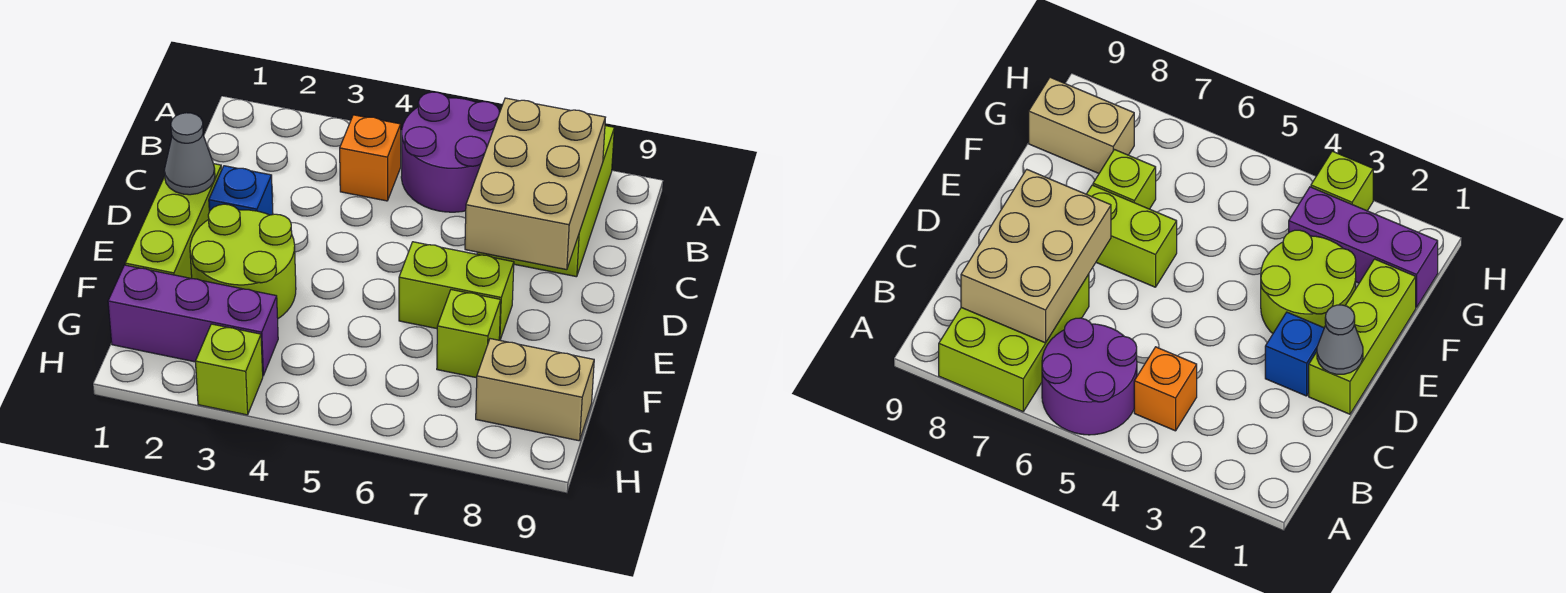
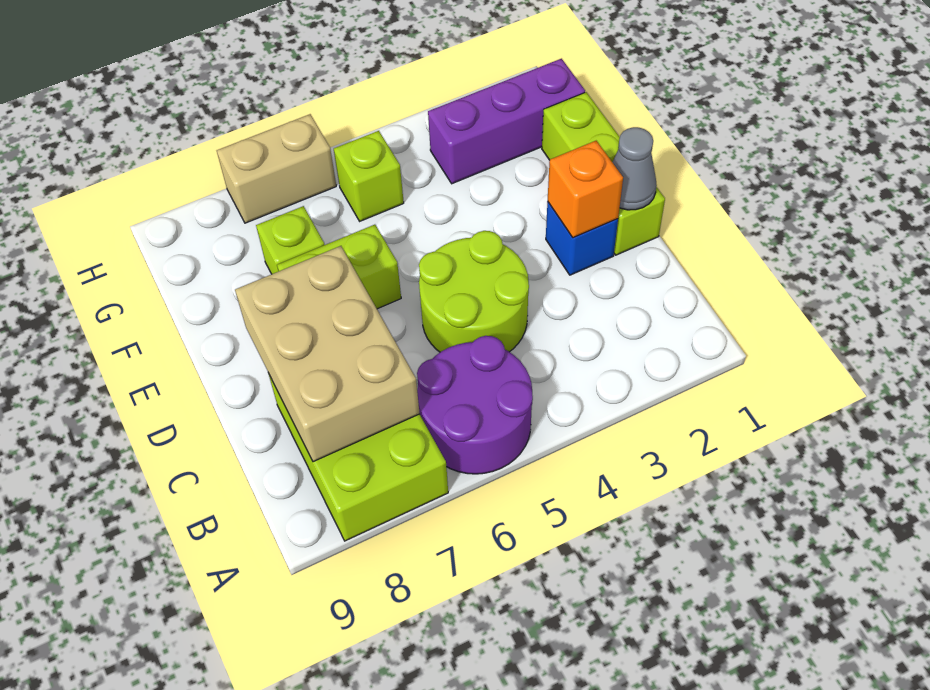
orange 1x1 brick [340,115,401,201] -> orange 1x1 brick moved to [548,141,623,238]
lime 2x2 round brick [190,204,296,318] -> lime 2x2 round brick moved to [419,231,529,352]
tan 1x2 brick [476,339,594,441] -> tan 1x2 brick moved to [217,114,336,223]
lime 1x1 brick [195,324,263,415] -> lime 1x1 brick moved to [334,131,404,221]

